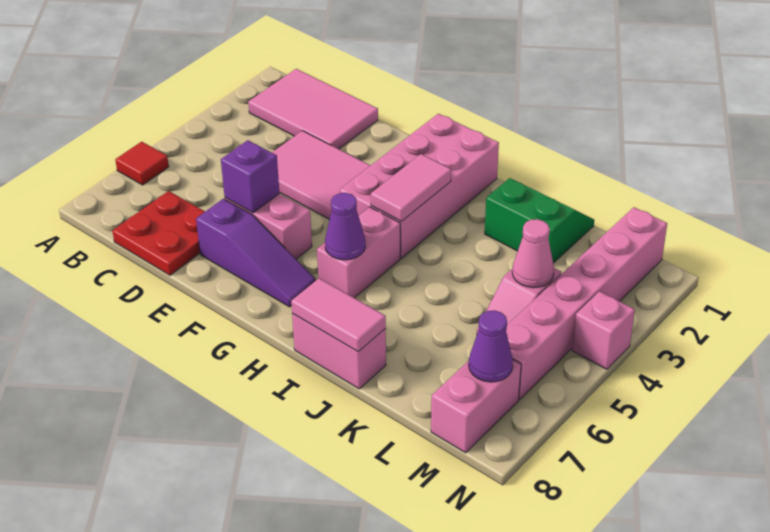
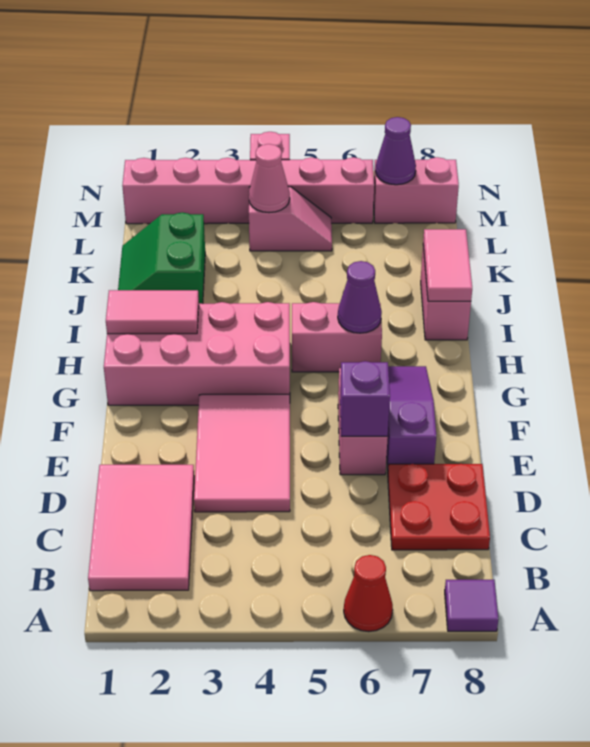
red 1x1 tile [115,142,169,185] -> red 1x1 cone [344,555,393,632]
none -> purple 1x1 tile [445,580,498,631]
pink 1x2 tile [371,154,451,222] -> pink 1x2 tile moved to [106,290,199,334]

